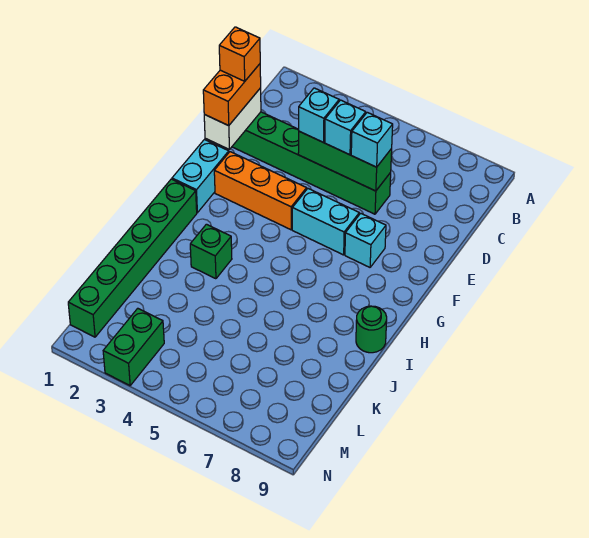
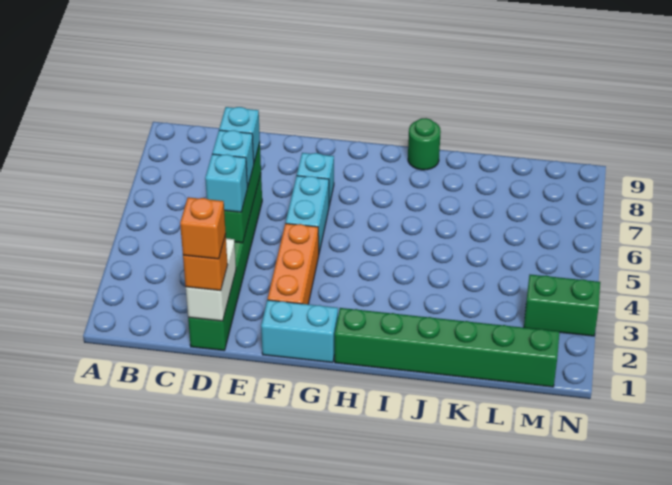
white 1x2 brick [204,88,261,149] -> white 1x2 brick turned to [186,238,236,321]
orange 1x2 brick [203,64,261,126] -> orange 1x1 brick [183,235,228,291]
green 1x1 brick [190,224,232,279] -> none

